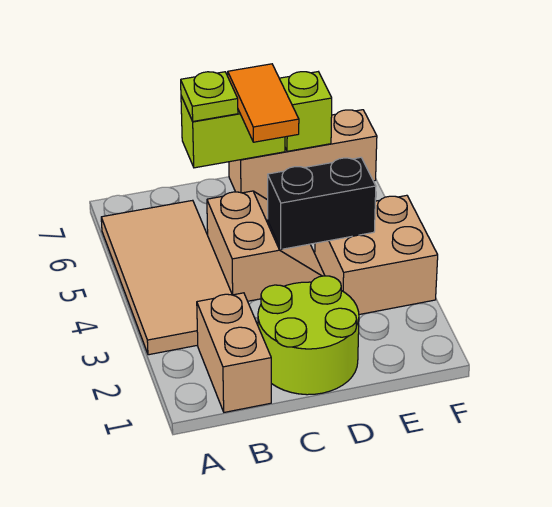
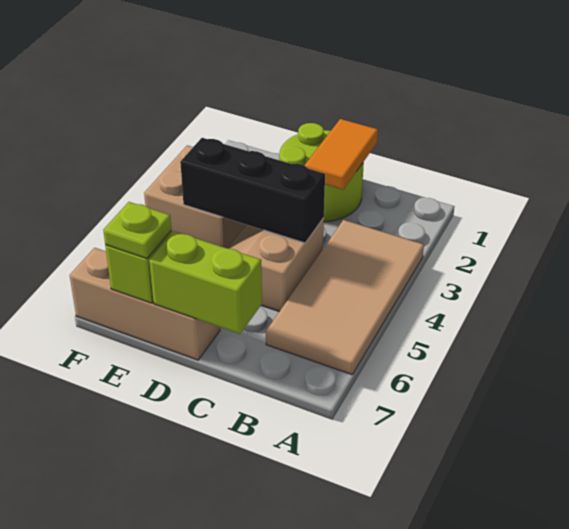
tan 1x2 brick [197,293,271,412] -> none
lime 1x1 plate [181,72,238,121] -> lime 1x1 plate moved to [103,202,171,258]
black 1x2 brick [268,157,376,249] -> black 1x3 brick [180,138,325,243]
orange 1x2 tile [228,64,299,142] -> orange 1x2 tile moved to [305,119,378,190]

